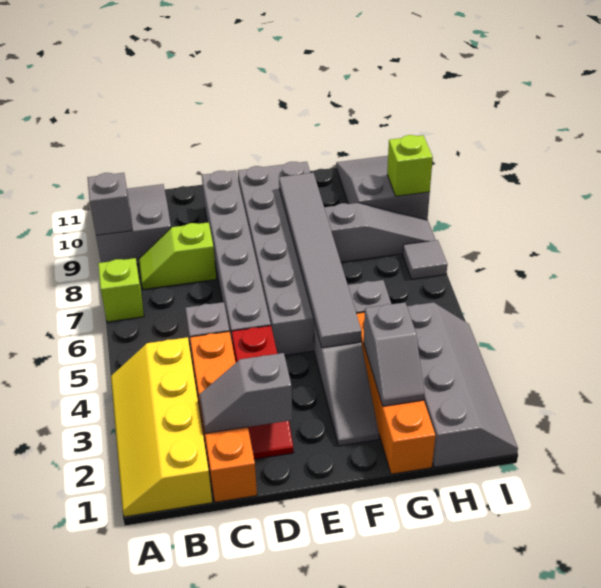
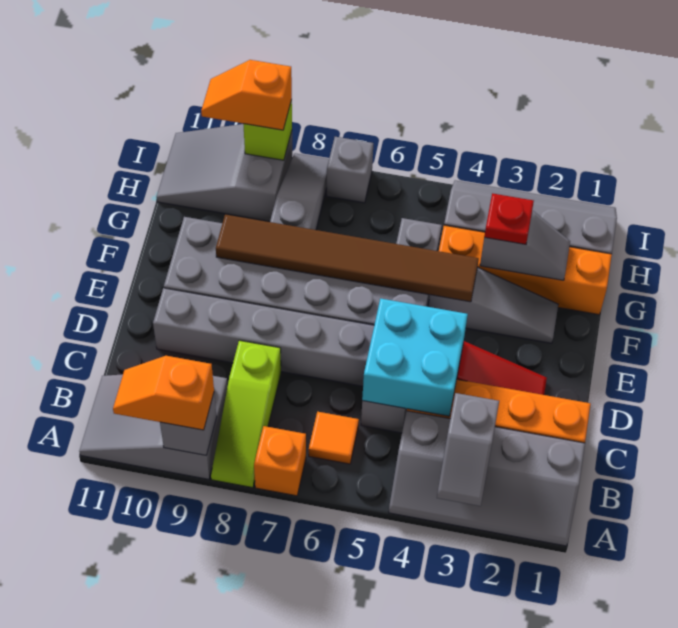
yellow 2x4 slope [111,337,212,517] -> grey 2x4 slope [389,411,585,546]
lime 1x1 brick [98,258,144,322] -> orange 1x1 brick [254,426,306,496]
none -> orange 1x2 slope [113,356,214,430]
none -> orange 1x1 tile [309,412,359,464]
lime 1x2 slope [139,222,216,289] -> lime 1x3 slope [211,340,281,488]
grey 1x2 slope [199,353,293,433] -> grey 1x2 slope moved to [437,393,499,506]
none -> cyan 2x2 brick [362,299,468,416]
grey 1x6 tile [279,173,362,348] -> brown 1x6 tile [216,214,479,302]
none -> red 1x1 plate [484,193,534,244]
grey 1x1 tile [403,240,447,279] -> grey 1x1 brick [326,137,373,203]
none -> orange 1x2 slope [201,60,292,130]

